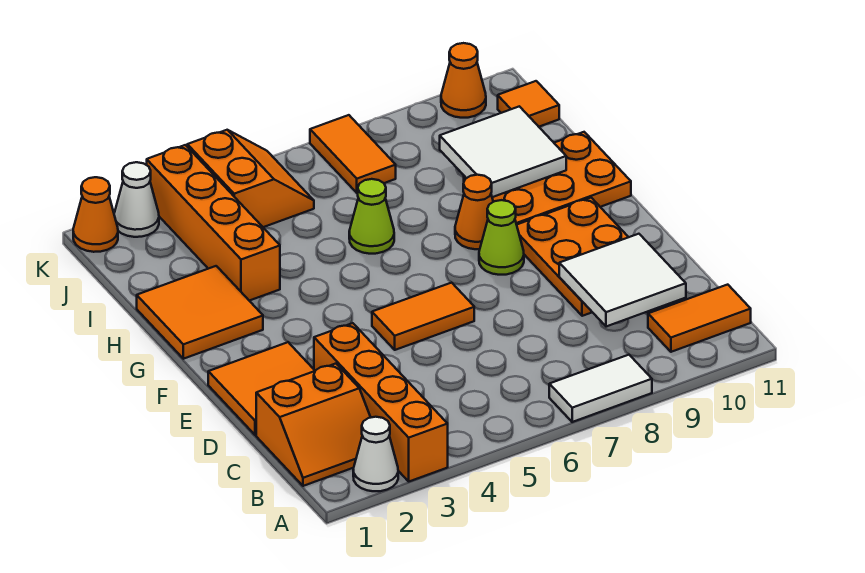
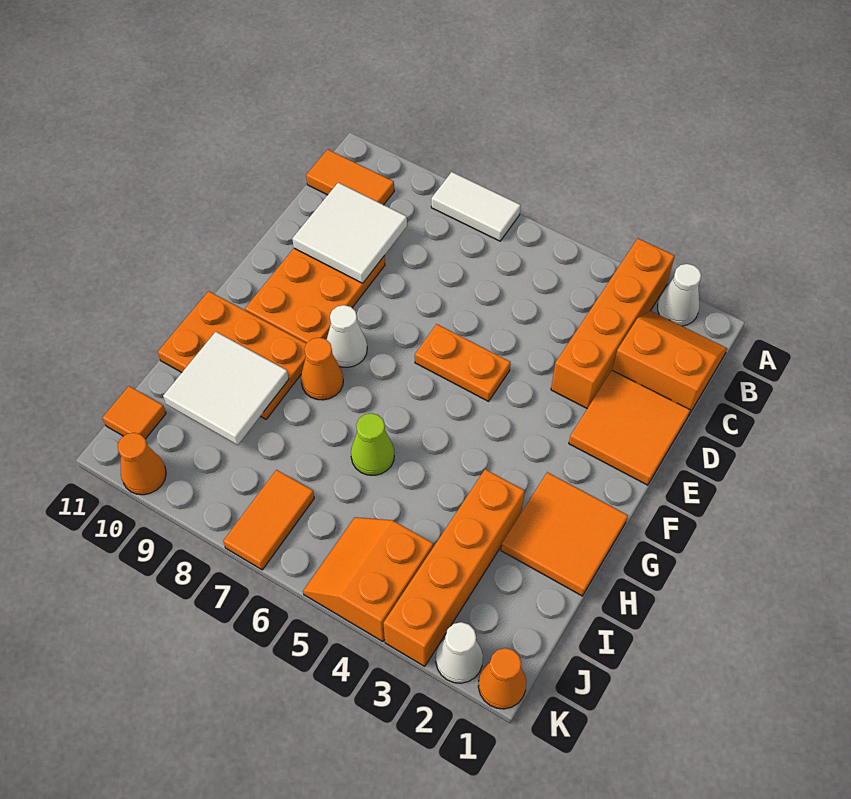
orange 1x2 tile [372,283,474,350] -> orange 1x2 plate [415,324,510,401]
lime 1x1 cone [479,200,524,275] -> white 1x1 cone [327,305,367,367]

